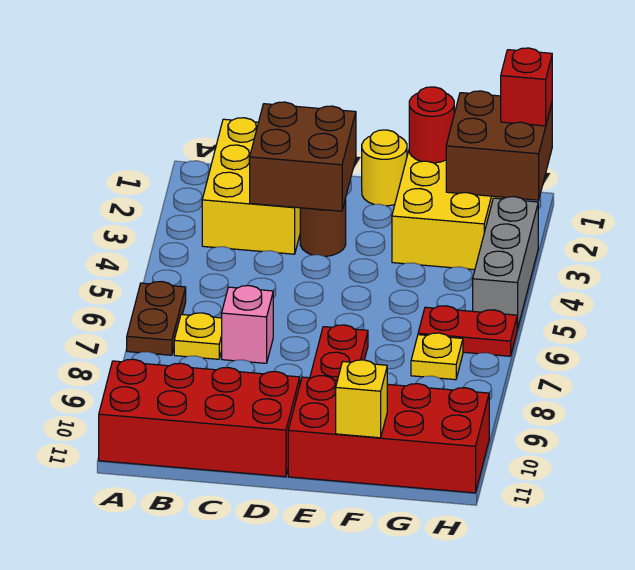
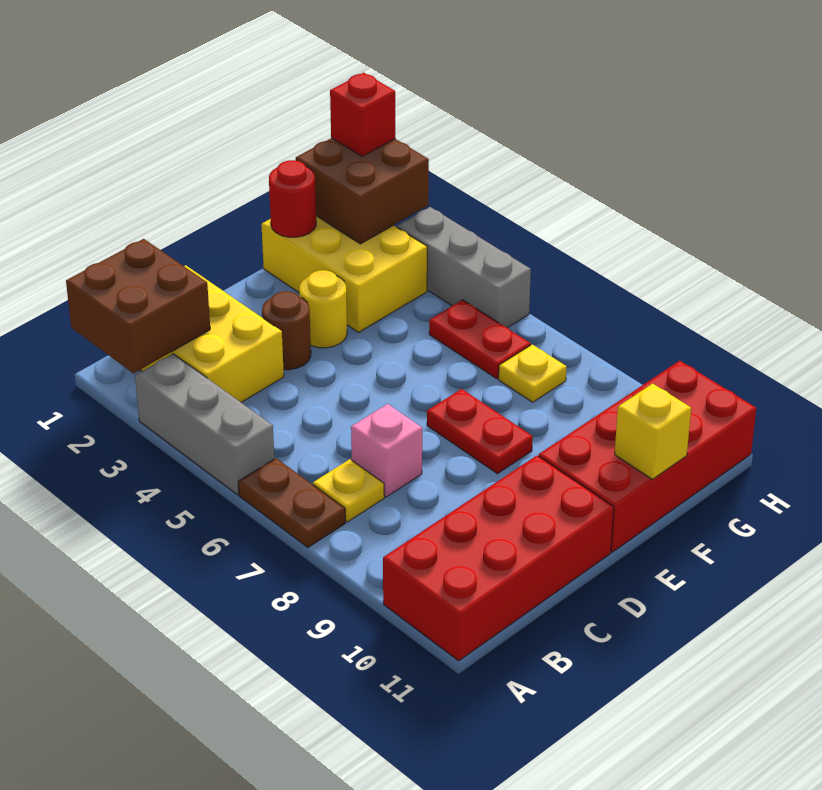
none -> grey 1x3 brick [135,354,274,495]
brown 2x2 brick [250,102,356,211] -> brown 2x2 brick moved to [66,239,210,373]
yellow 1x1 round brick [362,130,407,206] -> yellow 1x1 round brick moved to [299,270,347,348]
red 1x2 plate [418,306,517,356] -> red 1x2 plate turned to [429,300,531,379]

